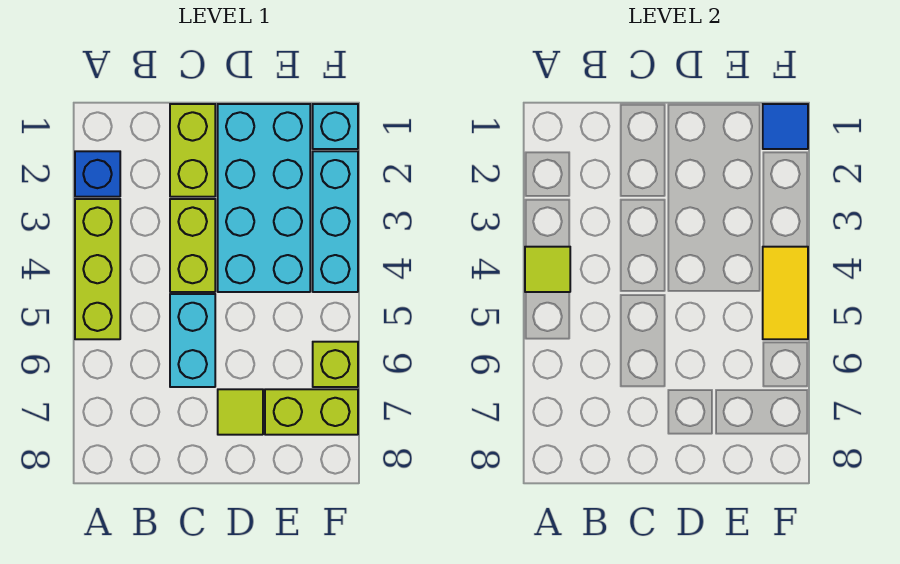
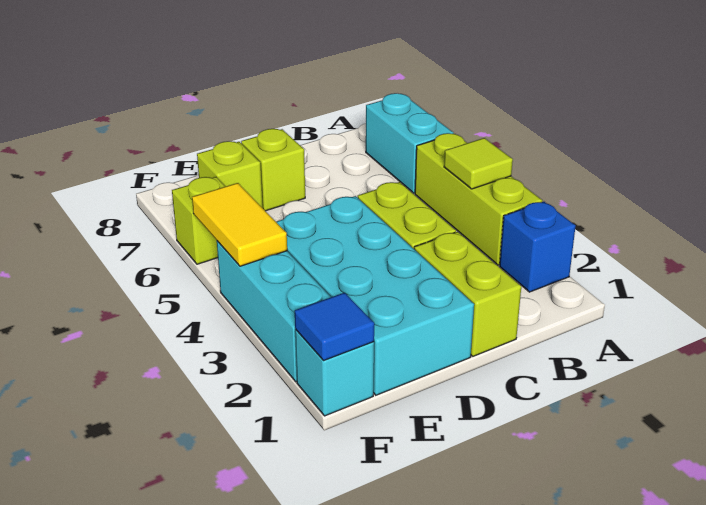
cyan 1x2 brick [170,294,215,387] -> cyan 1x2 brick moved to [366,93,454,193]
lime 1x1 tile [218,389,263,435] -> lime 1x1 brick [241,129,305,211]
lime 1x2 brick [265,389,358,435] -> lime 1x1 brick [197,141,263,208]

